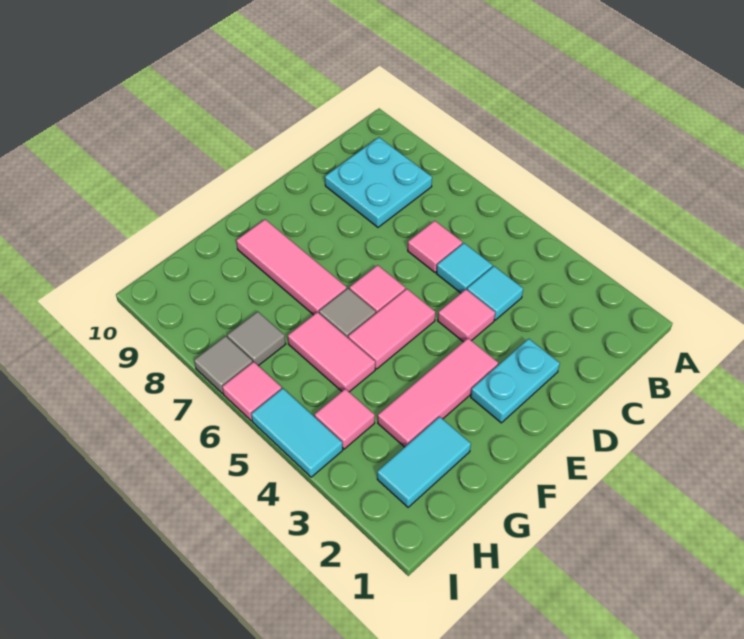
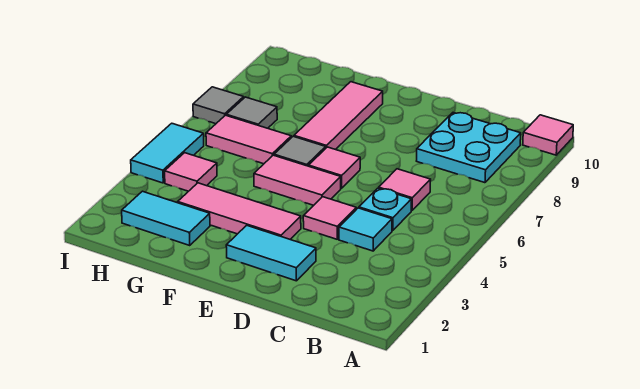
cyan 1x1 tile [436,243,492,293] -> cyan 1x1 plate [359,188,411,231]
cyan 1x2 plate [471,339,560,423] -> cyan 1x2 tile [226,225,316,281]
pink 1x2 tile [288,312,375,392] -> pink 1x2 tile turned to [206,115,291,164]
pink 1x1 tile [222,362,282,421] -> pink 1x1 tile moved to [523,115,573,155]

